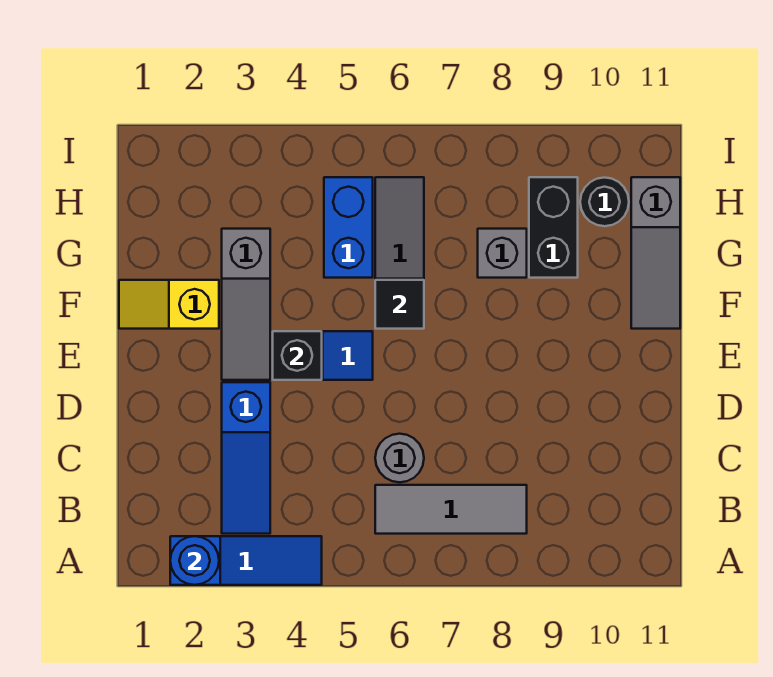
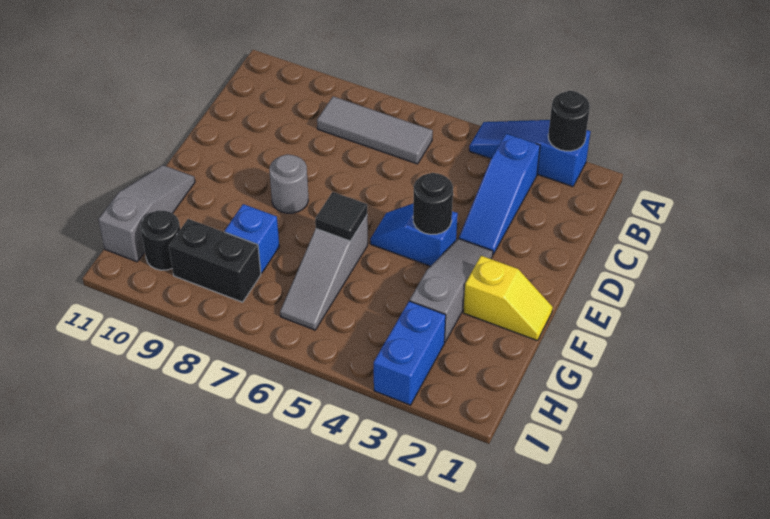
blue 1x1 round brick [170,536,219,585] -> black 1x1 round brick [548,91,590,151]
blue 1x3 slope [222,382,270,534] -> blue 1x3 slope turned to [459,134,540,254]
grey 1x1 round brick [375,434,424,482] -> grey 1x1 round brick moved to [270,154,308,213]
black 1x1 brick [273,331,322,380] -> black 1x1 round brick [413,173,453,234]
blue 1x2 brick [324,177,373,278] -> blue 1x2 brick moved to [374,301,446,405]
grey 1x1 brick [478,229,527,278] -> blue 1x1 brick [225,204,279,273]
black 1x2 brick [529,177,578,278] -> black 1x2 brick turned to [169,219,261,302]

